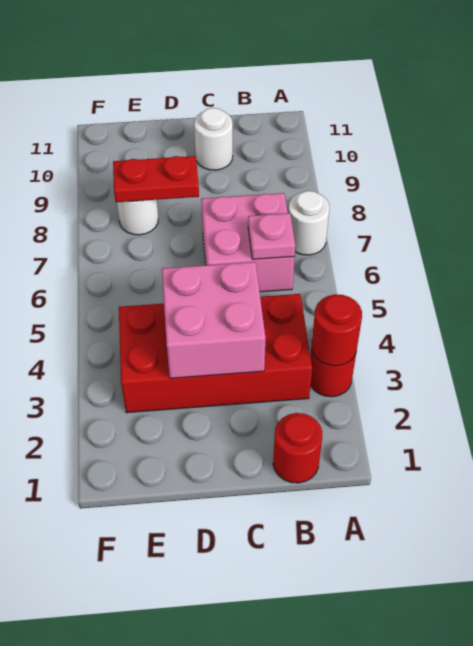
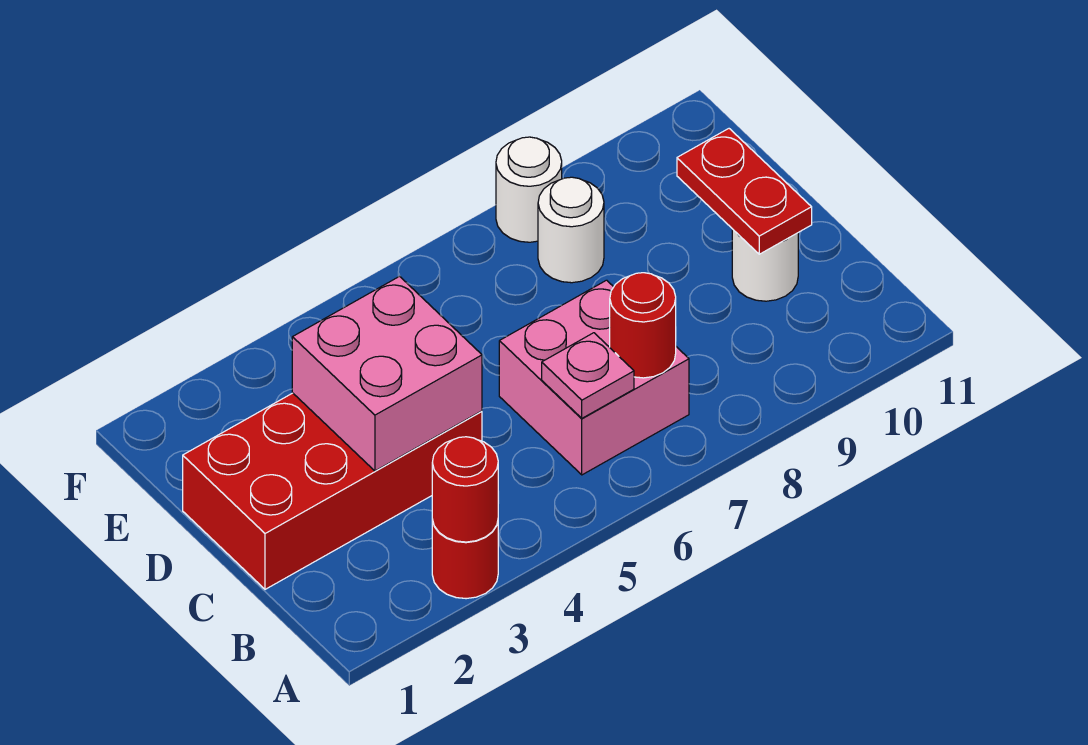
white 1x1 round brick [289,191,330,255] -> white 1x1 round brick moved to [496,137,562,242]
red 1x1 round brick [273,413,322,483] -> red 1x1 round brick moved to [610,273,676,378]
red 2x4 brick [119,294,312,413] -> red 2x4 brick turned to [183,393,482,589]
red 1x2 plate [113,156,199,202] -> red 1x2 plate moved to [677,129,812,254]

